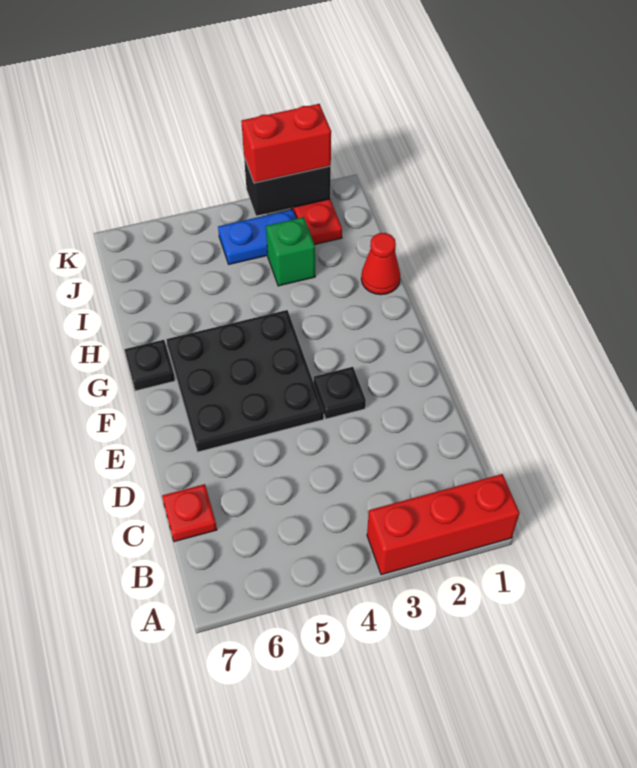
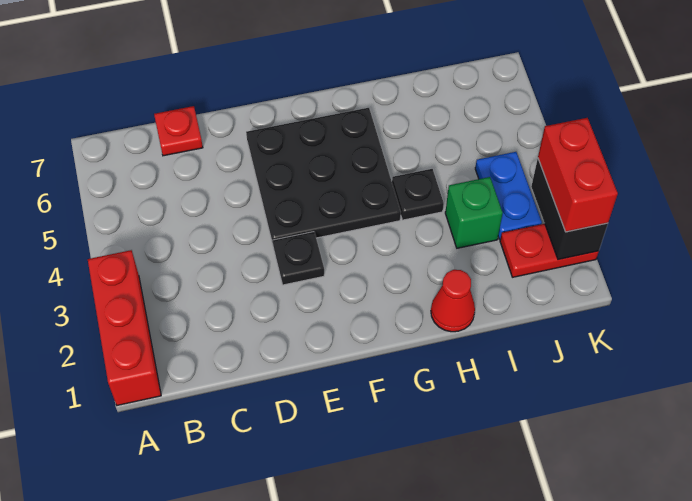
black 1x1 plate [124,340,175,391] -> black 1x1 plate moved to [392,169,444,220]

